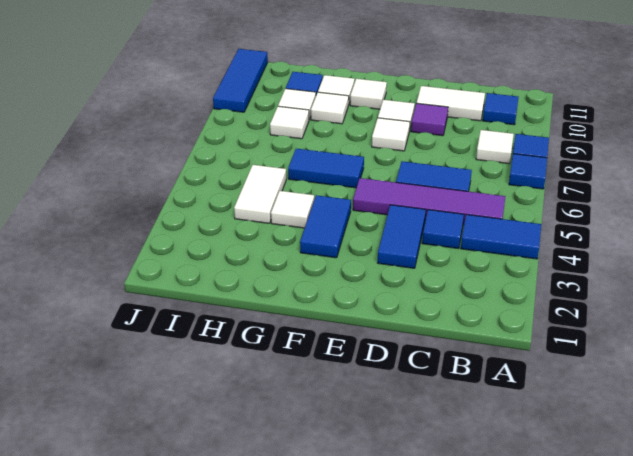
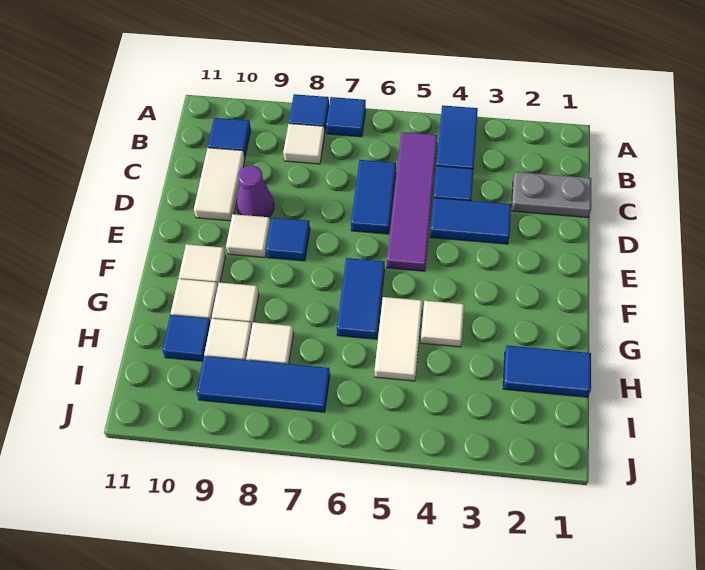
none -> grey 1x2 plate [512,172,591,217]
purple 1x1 tile [411,103,448,136] -> purple 1x1 cone [237,165,274,217]
white 1x1 tile [372,118,410,151] -> blue 1x1 tile [266,218,310,261]
blue 1x2 tile [300,195,351,258] -> blue 1x2 tile moved to [503,345,591,397]
white 1x2 tile [234,165,286,223] -> white 1x2 tile turned to [375,297,422,381]
blue 1x3 tile [213,49,268,112] -> blue 1x3 tile moved to [197,356,330,412]

